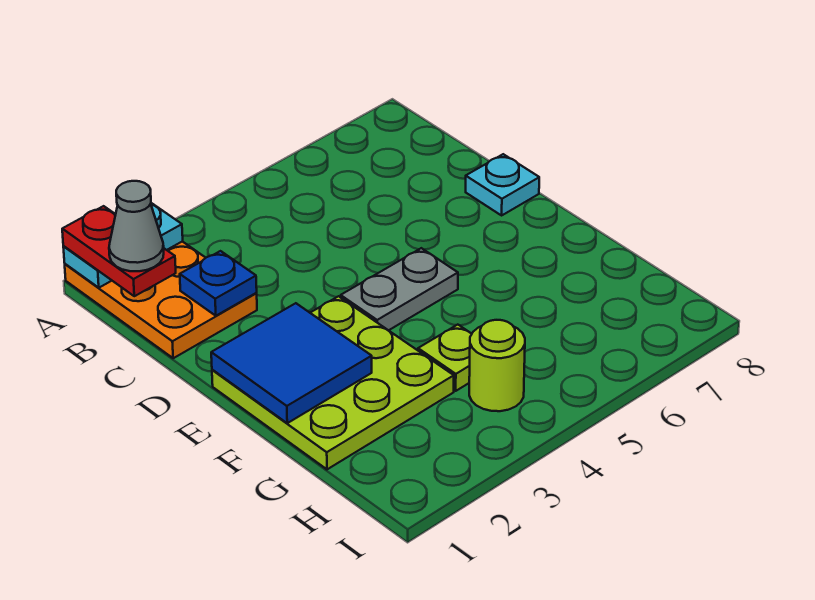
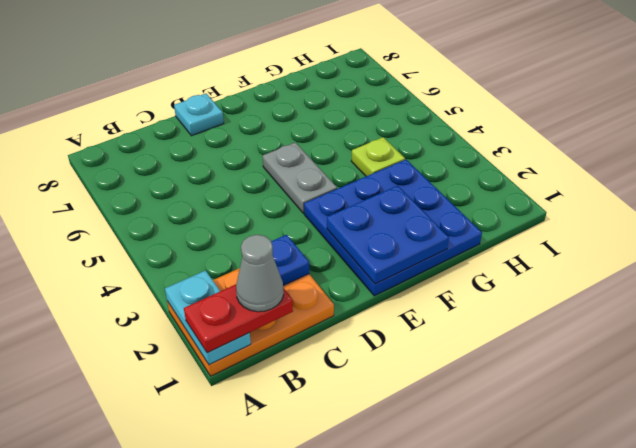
lime 3x3 plate [212,296,454,469] -> blue 3x3 plate [304,160,482,296]
blue 2x2 tile [211,303,372,423] -> blue 2x2 plate [327,186,449,284]
lime 1x1 round brick [469,320,525,411] -> none

